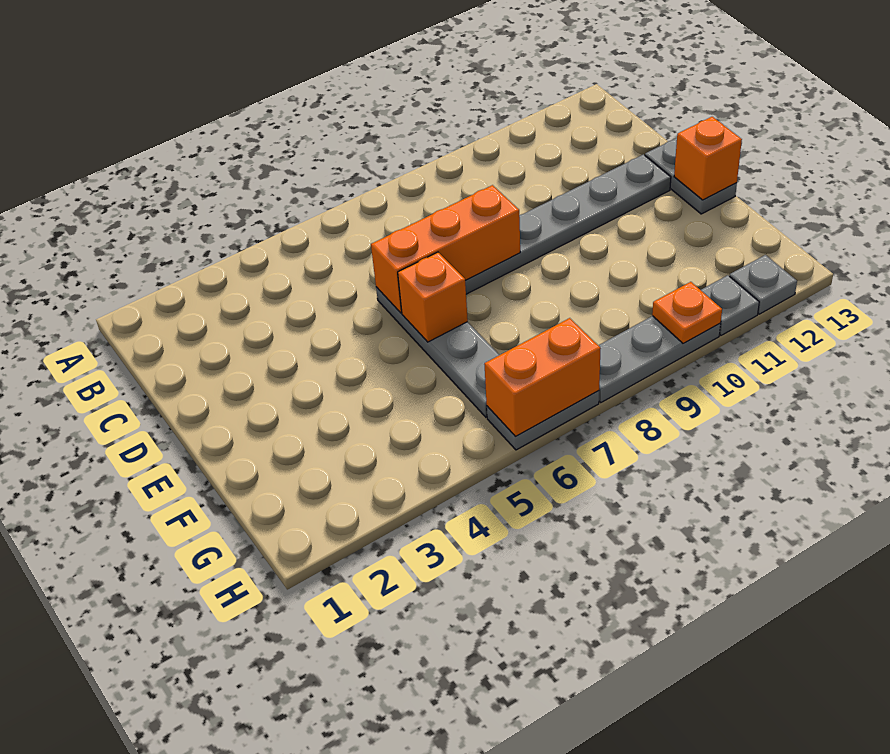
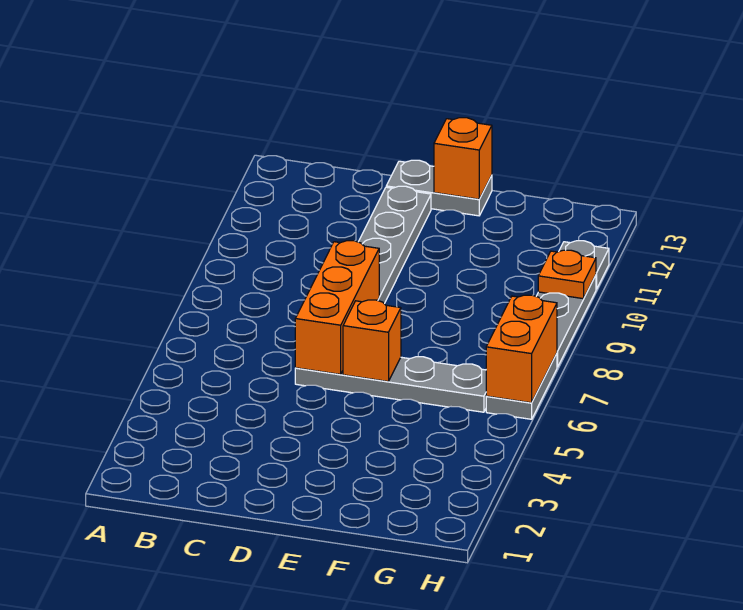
grey 1x1 plate [730,255,797,314] -> none

